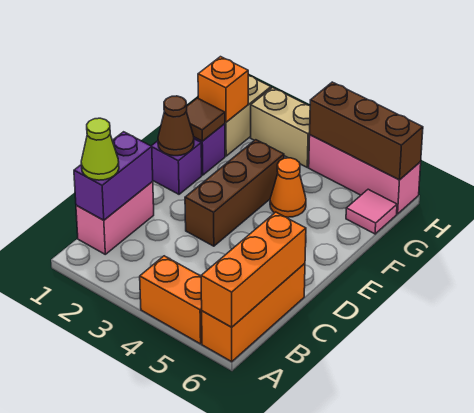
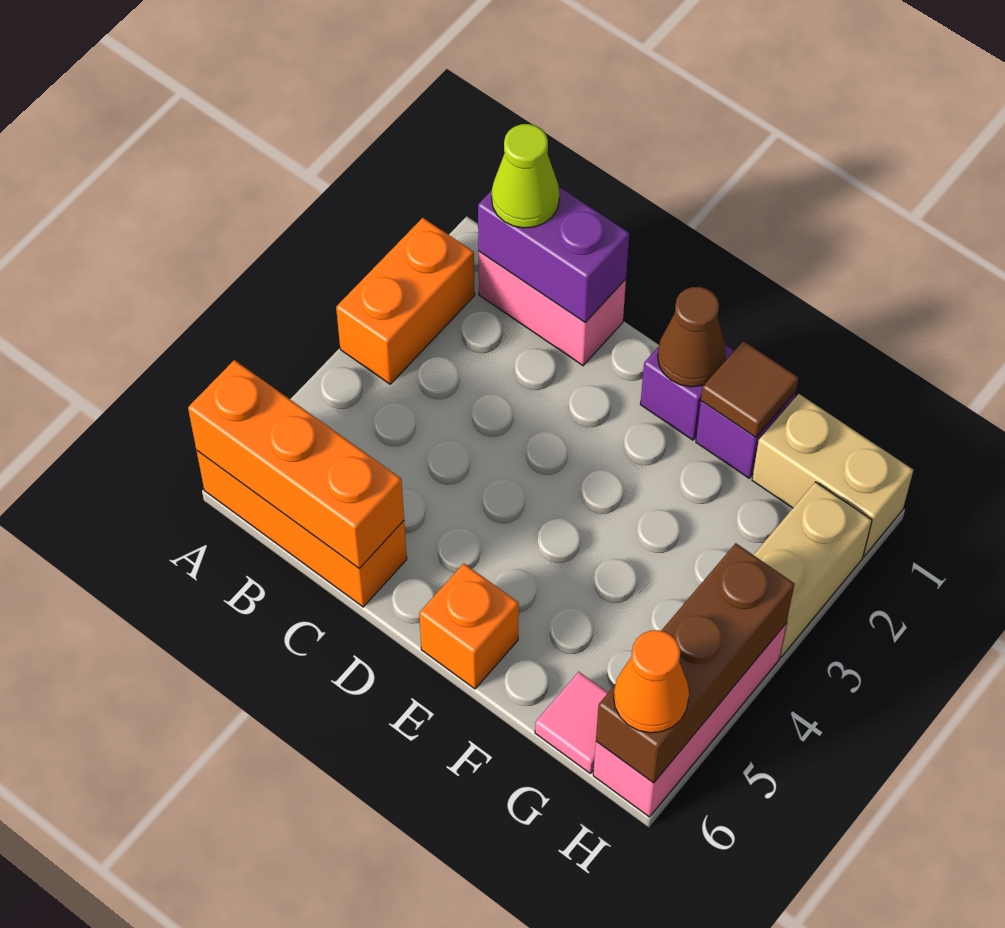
orange 1x2 brick [140,256,202,344] -> orange 1x2 brick moved to [336,218,475,384]
brown 1x3 brick [185,140,284,246] -> none
orange 1x1 cone [270,158,306,217] -> orange 1x1 cone moved to [614,630,689,733]
orange 1x1 brick [198,57,248,122] -> orange 1x1 brick moved to [419,563,519,689]

